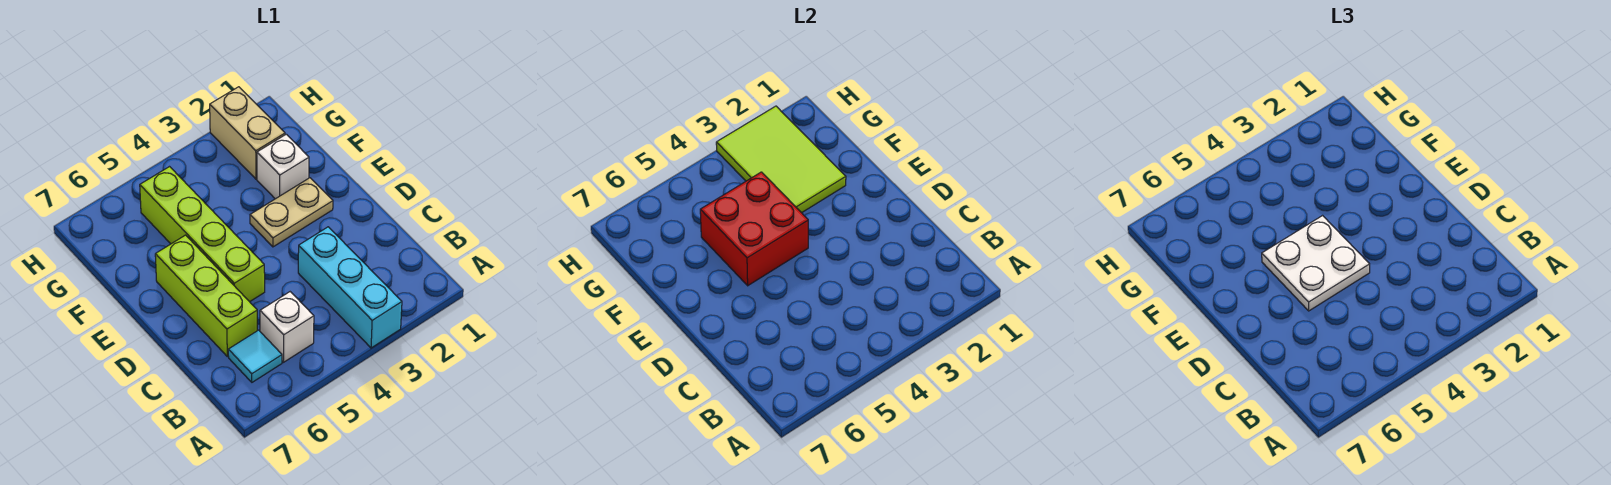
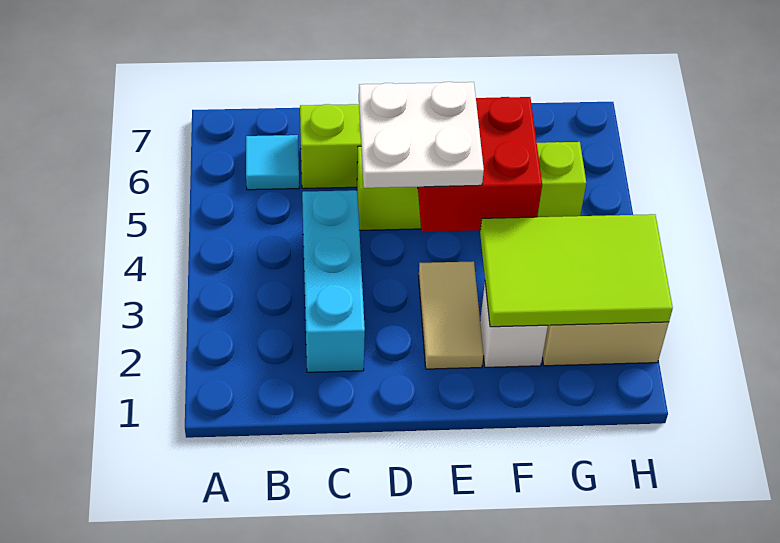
cyan 1x3 brick [298,227,402,348] -> cyan 1x3 brick turned to [302,190,365,372]
white 1x1 brick [260,292,314,362] -> none
tan 1x2 plate [250,178,333,247] -> tan 1x2 tile [419,261,484,369]

